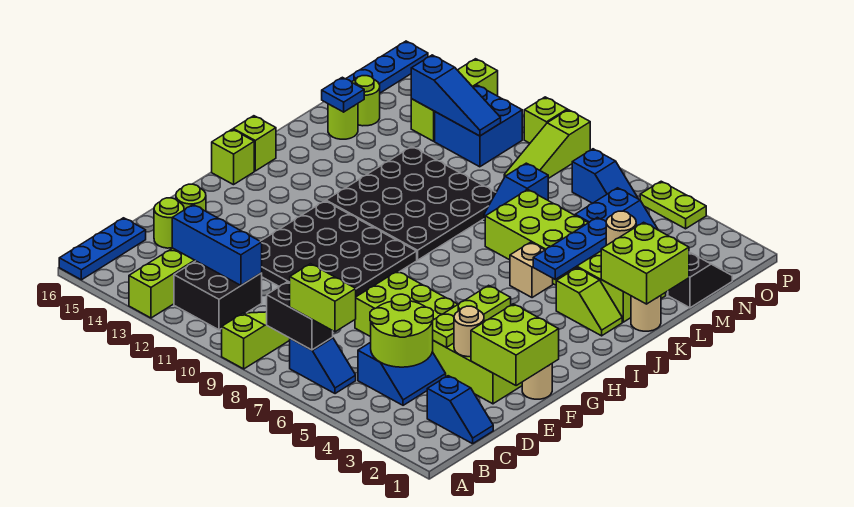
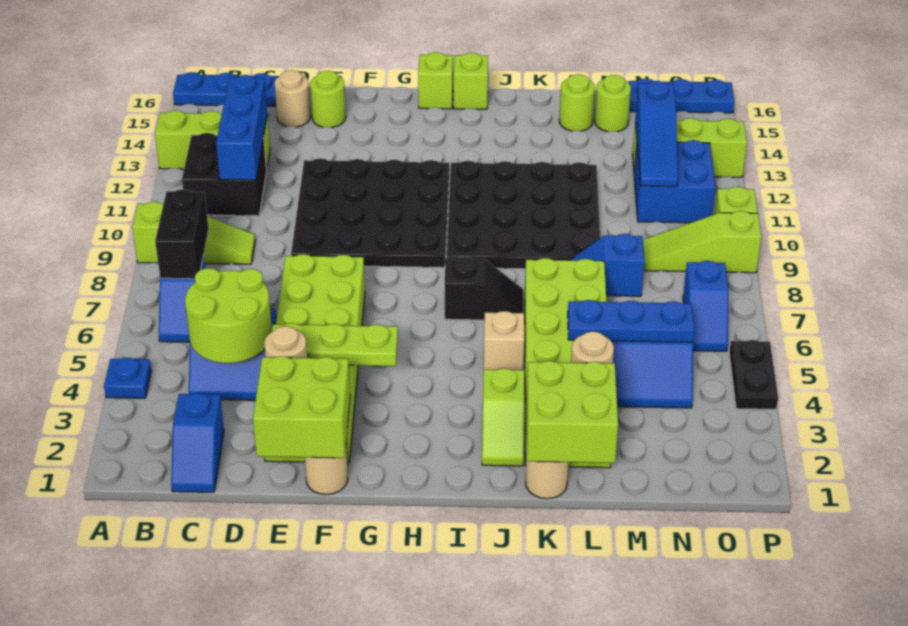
lime 1x2 brick [290,264,356,332] -> none
lime 1x1 round brick [154,198,184,248] -> tan 1x1 round brick [275,70,311,127]
blue 1x3 plate [533,217,606,279] -> blue 1x3 plate moved to [568,300,695,342]
blue 1x1 plate [322,77,364,112] -> blue 1x1 plate moved to [104,357,151,398]
black 1x2 slope [668,252,732,308] -> black 1x2 slope moved to [445,257,523,320]
lime 1x2 plate [640,181,706,229] -> black 1x2 plate [729,340,778,409]

